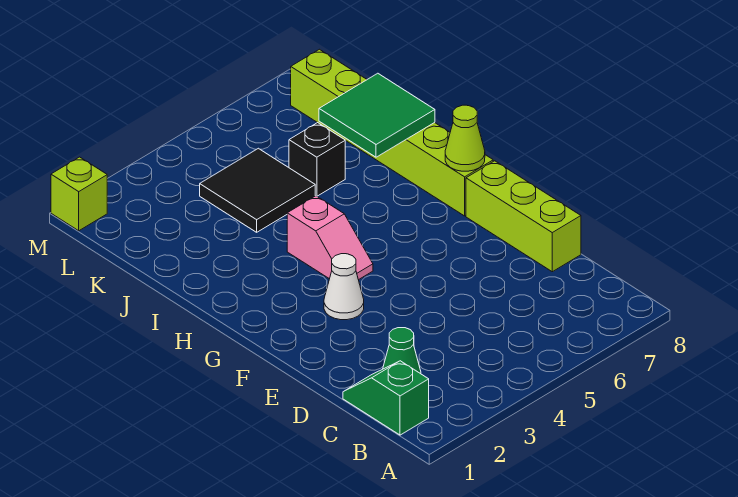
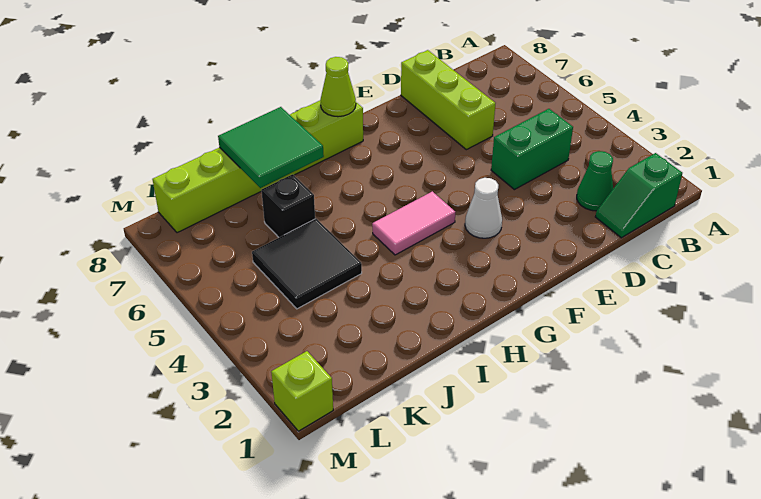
none -> green 1x2 brick [491,109,573,190]
lime 1x3 brick [466,161,581,272] -> lime 1x3 brick turned to [401,50,495,150]
pink 1x2 slope [287,196,373,280] -> pink 1x2 tile [372,191,455,255]

